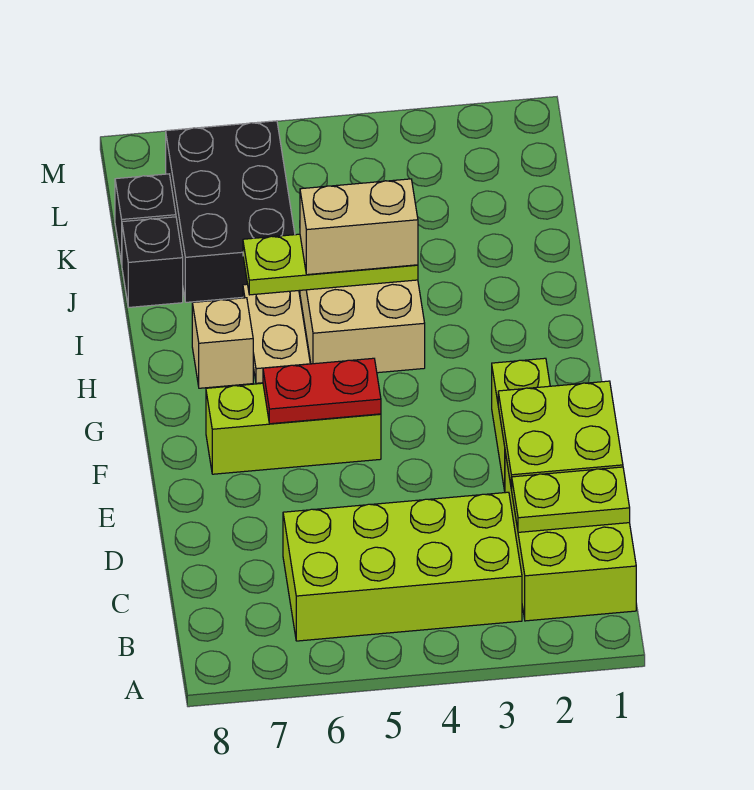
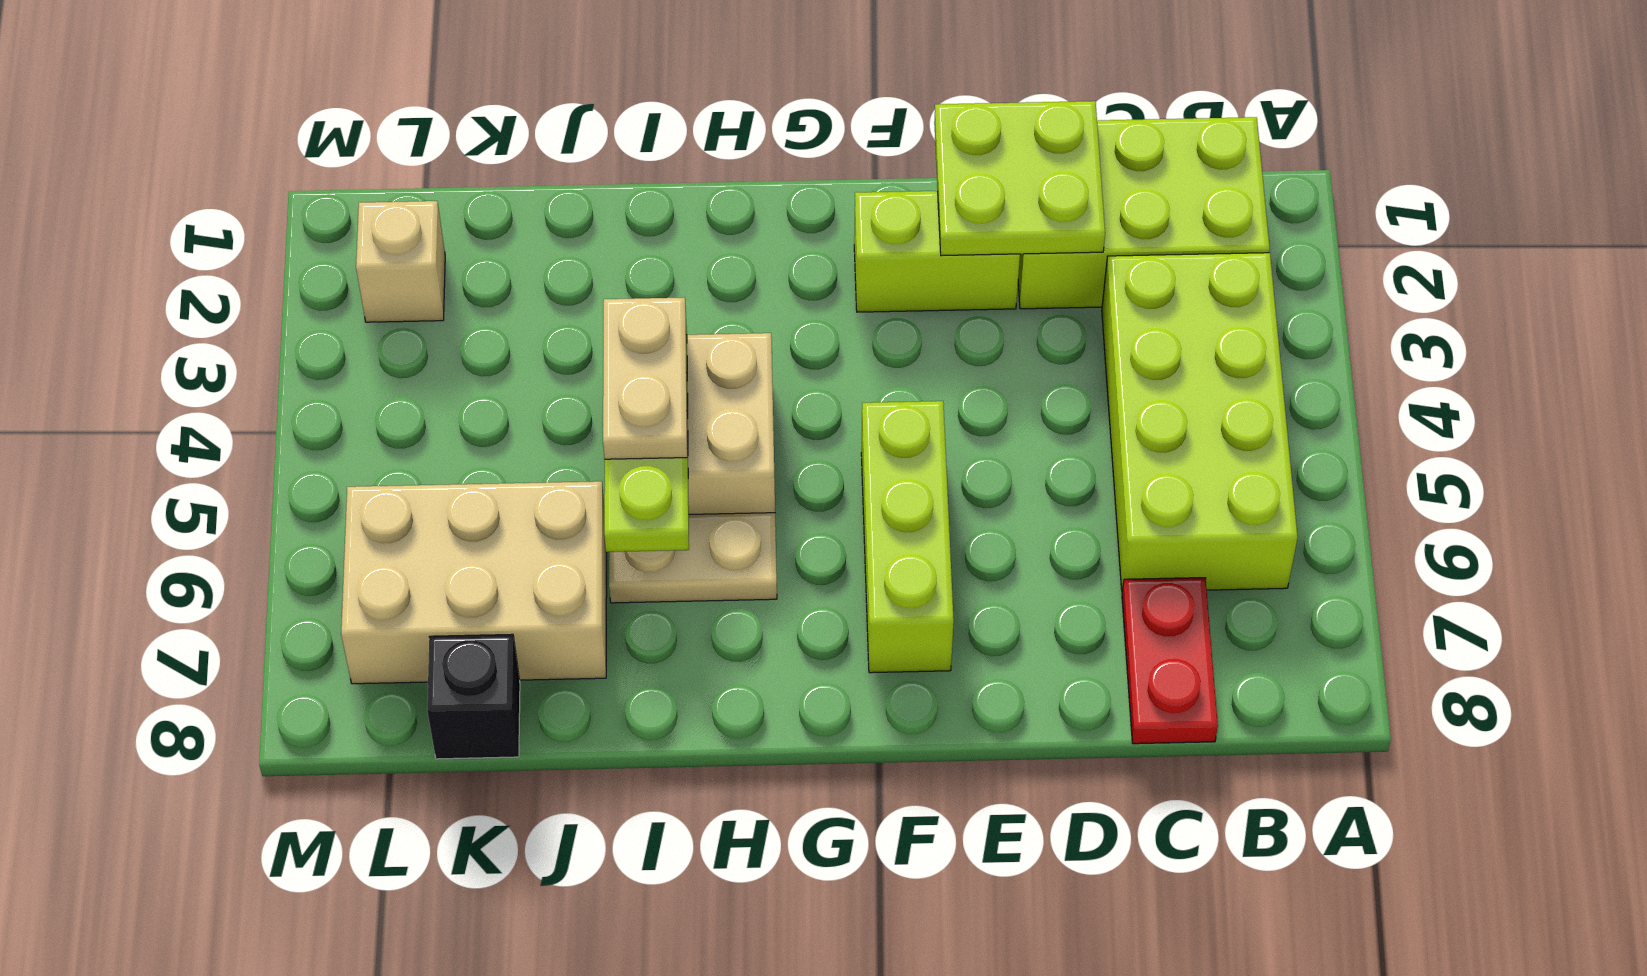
lime 1x2 plate [511,467,630,532] -> none
red 1x2 plate [263,358,381,424] -> red 1x2 plate moved to [1122,578,1218,744]
tan 1x1 brick [192,298,253,388] -> tan 1x1 brick moved to [356,201,445,322]
tan 1x2 brick [300,179,418,275] -> tan 1x2 plate [603,297,687,459]
black 2x3 brick [166,121,295,302] -> tan 2x3 brick [341,481,607,684]
black 1x1 brick [122,217,183,307] -> none

